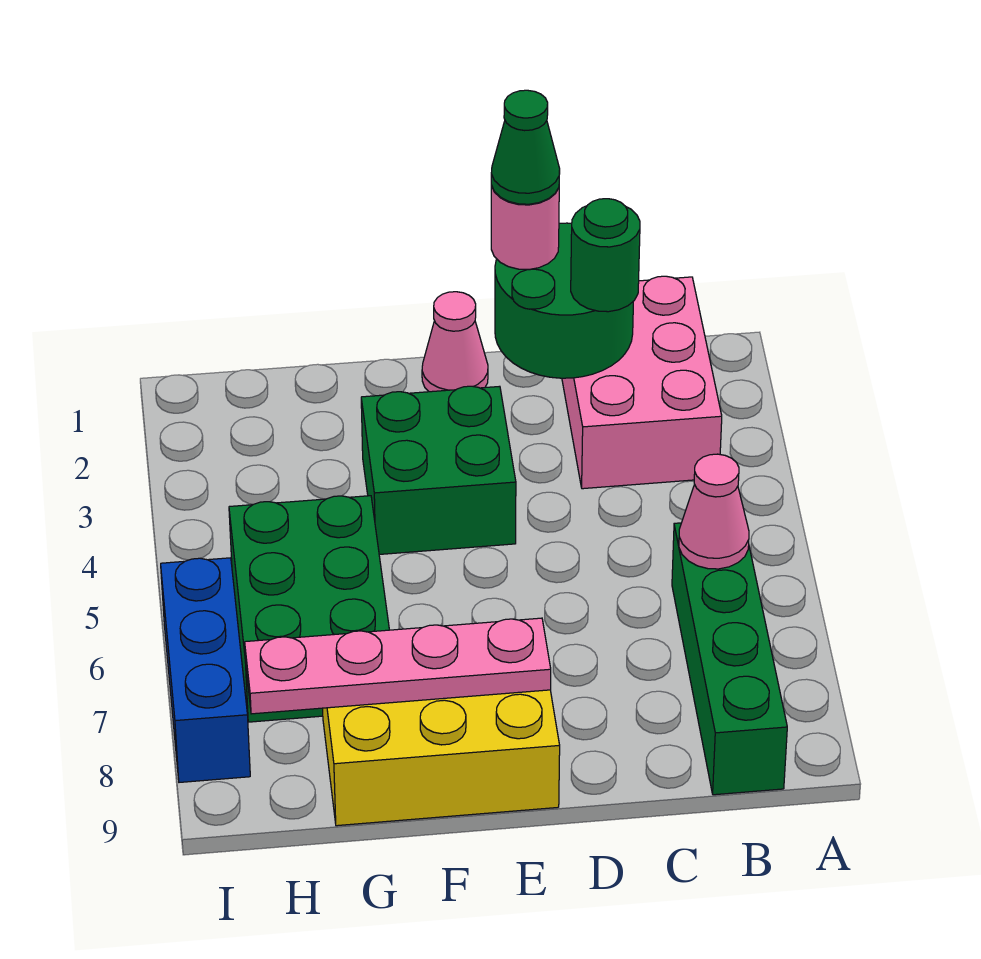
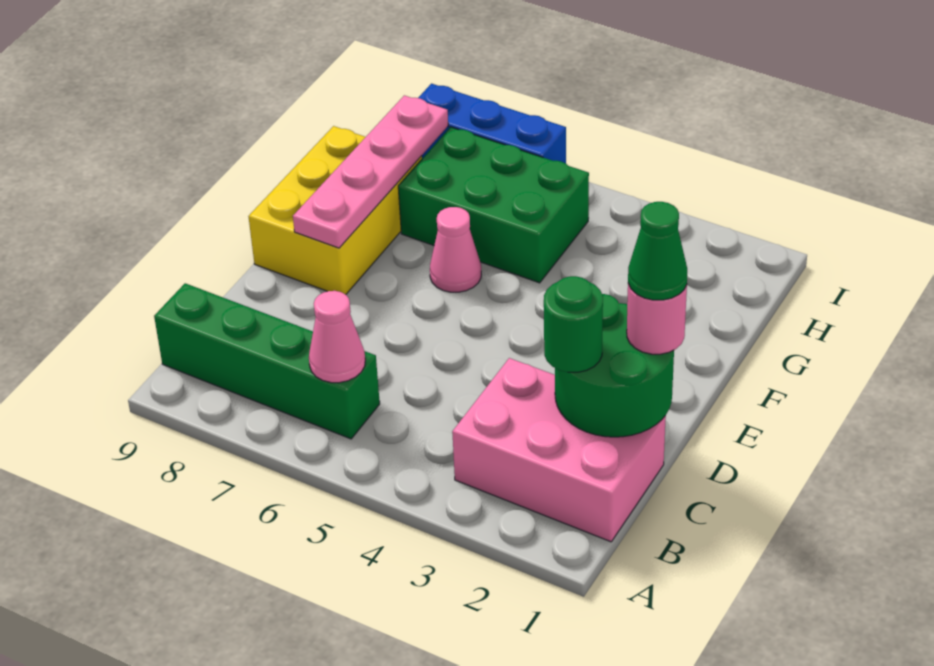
pink 1x1 cone [422,292,488,392] -> pink 1x1 cone moved to [430,207,481,292]
green 2x2 brick [361,386,516,554] -> none

